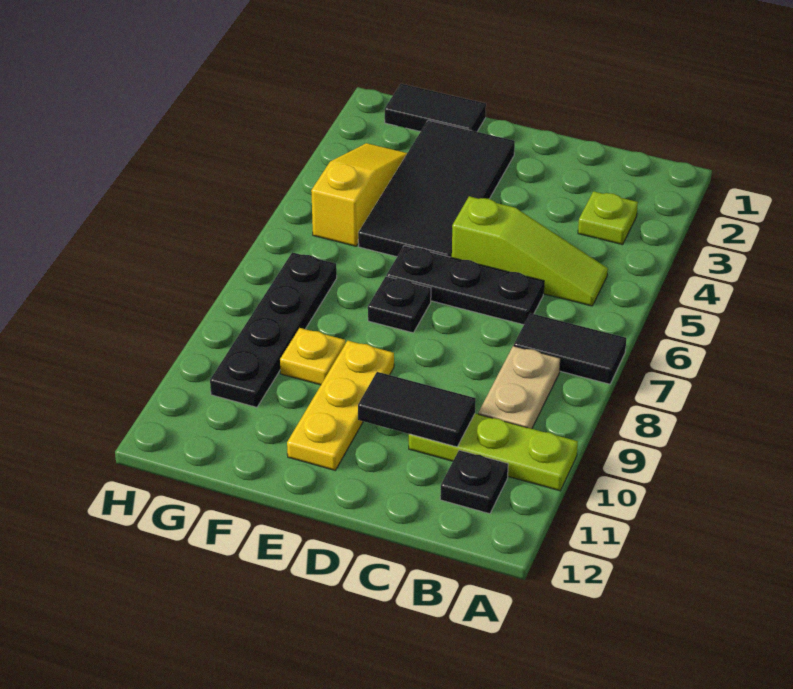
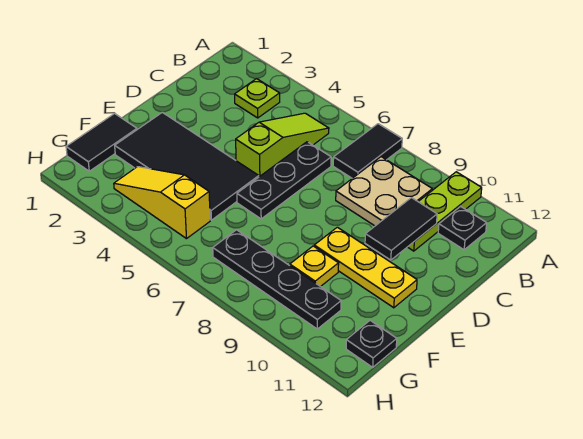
tan 1x2 plate [478,346,560,429] -> tan 2x2 plate [336,157,432,226]
black 1x1 plate [368,276,431,333] -> black 1x1 plate moved to [346,320,397,367]

